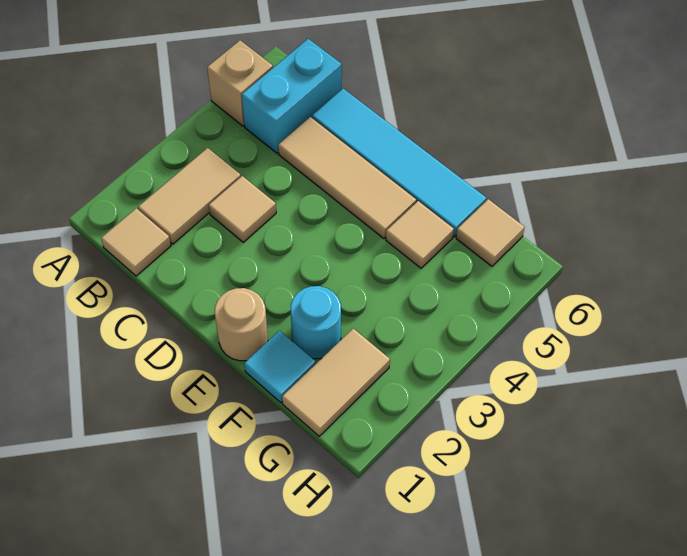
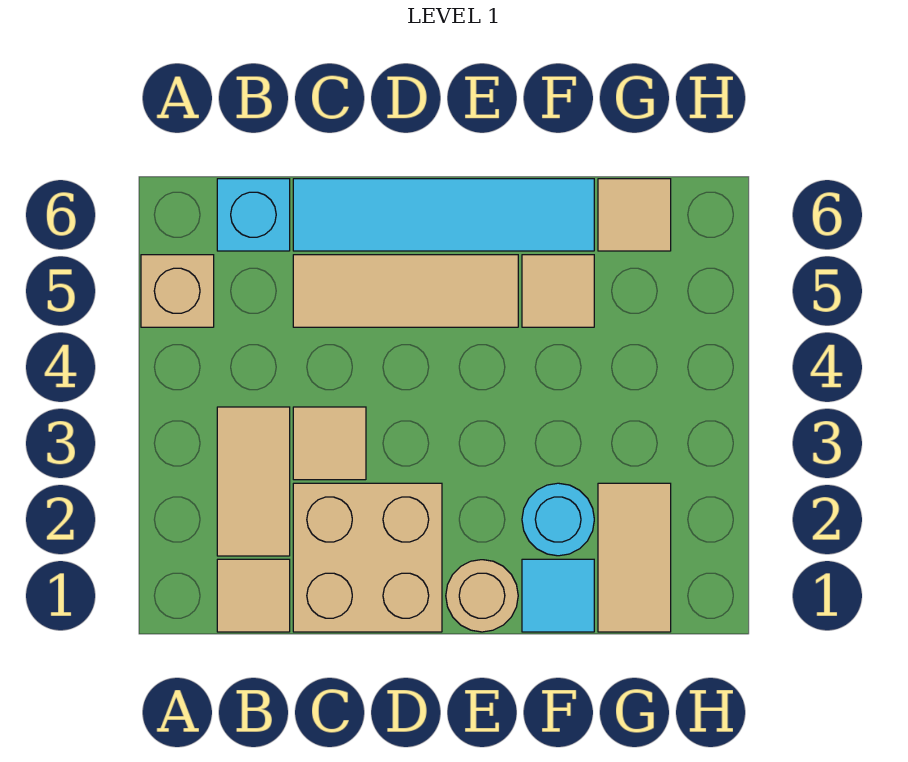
cyan 1x2 brick [242,39,342,153] -> cyan 1x1 brick [217,179,290,251]
none -> tan 2x2 brick [293,483,442,632]

